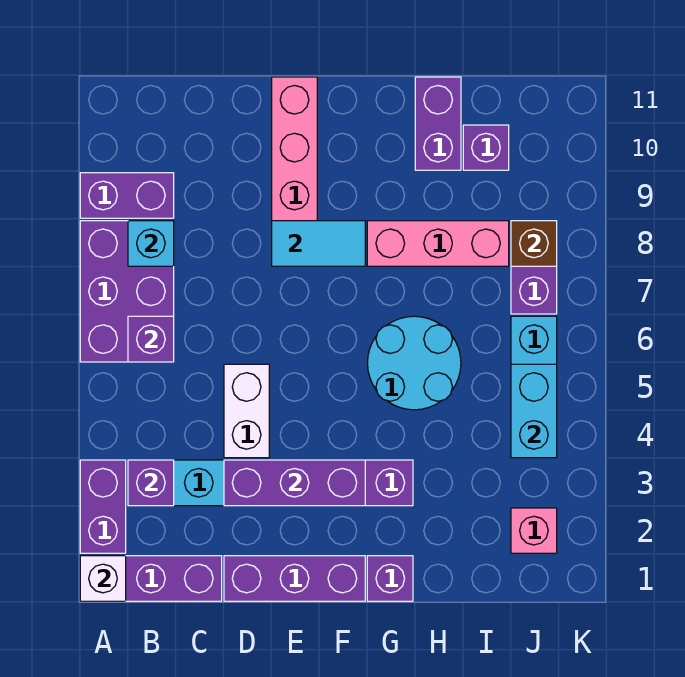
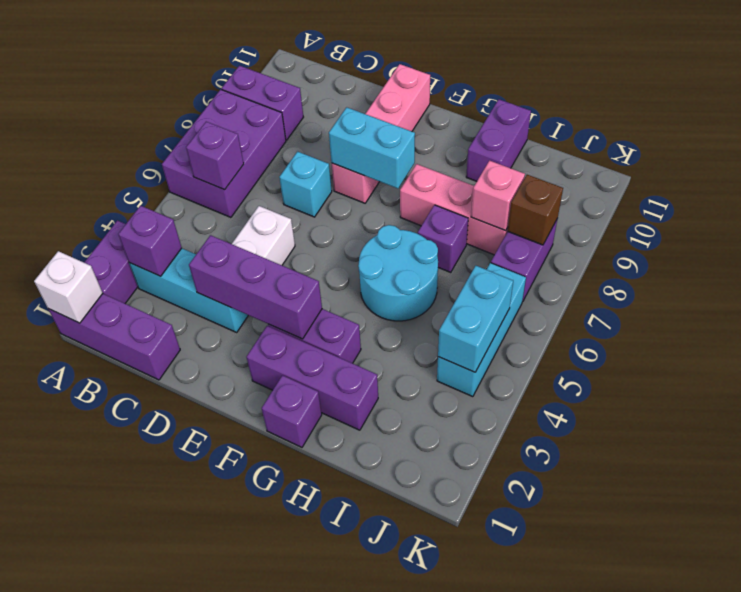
cyan 1x1 brick [128,221,174,266] -> cyan 1x1 brick moved to [279,152,332,217]
purple 1x3 brick [224,556,365,601] -> purple 1x3 brick moved to [247,326,378,430]
cyan 1x2 tile [272,221,365,266] -> cyan 1x2 brick [329,107,415,189]
purple 1x1 brick [463,125,509,170] -> purple 1x1 brick moved to [418,205,468,272]
pink 1x1 brick [511,508,557,553] -> pink 1x1 brick moved to [471,161,525,231]

